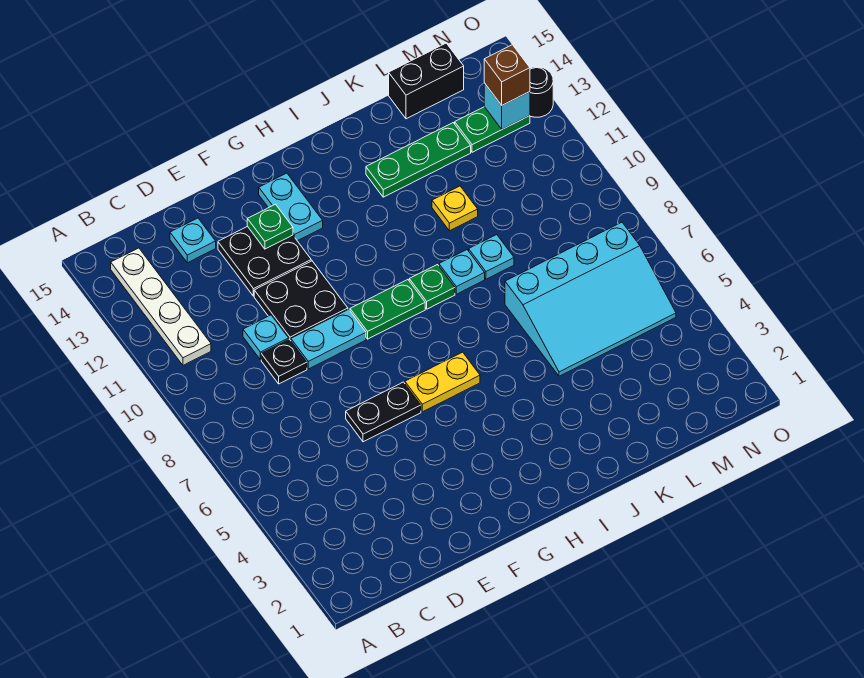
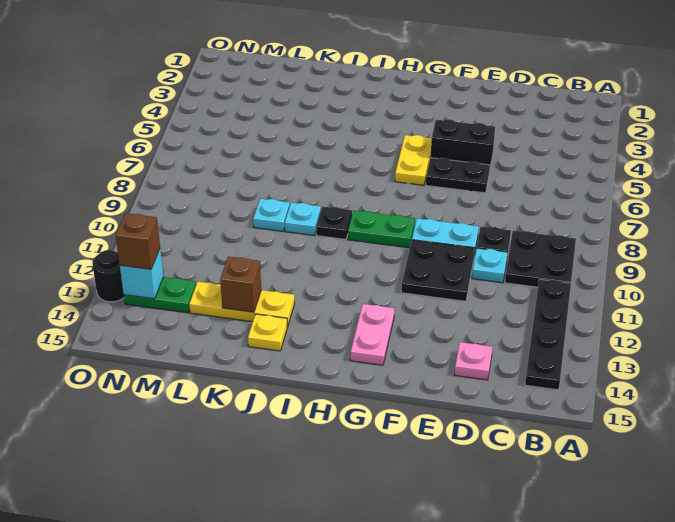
white 1x4 plate [111,248,211,365] -> black 1x4 plate [525,279,571,390]
cyan 1x1 plate [170,218,216,263] -> pink 1x1 plate [455,342,493,380]
black 2x2 plate [218,226,311,296] -> black 2x2 plate moved to [505,231,576,287]
green 1x1 plate [247,204,293,249] -> none
yellow 1x2 plate [405,352,480,412] -> yellow 1x2 plate turned to [395,135,432,185]
cyan 1x2 plate [259,173,323,241] -> pink 1x2 plate [350,304,394,365]
green 1x1 plate [409,265,455,309] -> black 1x1 plate [316,206,352,239]
green 1x3 plate [366,123,471,197] -> yellow 1x3 plate [189,282,295,326]
cyan 3x4 slope [505,222,676,376] -> none
yellow 1x1 plate [432,186,478,231] -> yellow 1x1 plate moved to [248,314,287,351]
none -> brown 1x1 brick [220,257,261,312]
black 1x2 brick [389,43,464,119] -> black 1x2 brick moved to [431,119,495,172]

